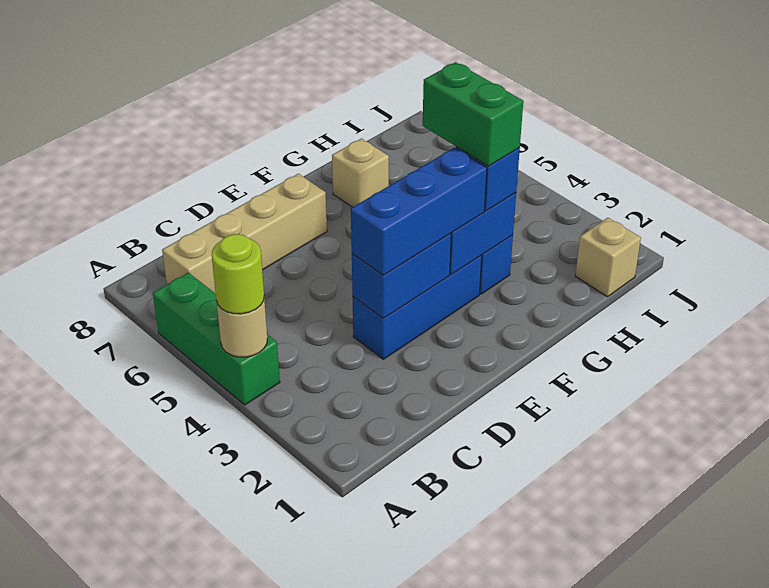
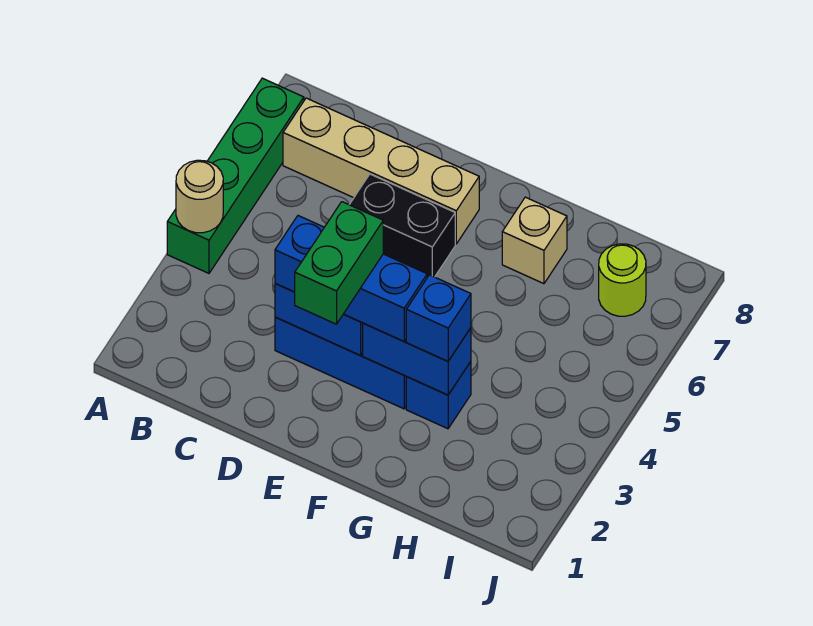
green 1x3 brick [153,273,280,405] -> green 1x4 brick [167,78,304,273]
lime 1x1 round brick [212,234,264,314] -> lime 1x1 round brick moved to [599,244,646,316]
none -> black 1x2 brick [349,174,455,277]
green 1x2 brick [423,62,523,166] -> green 1x2 brick moved to [295,202,383,324]
tan 1x1 brick [575,218,641,297] -> none

